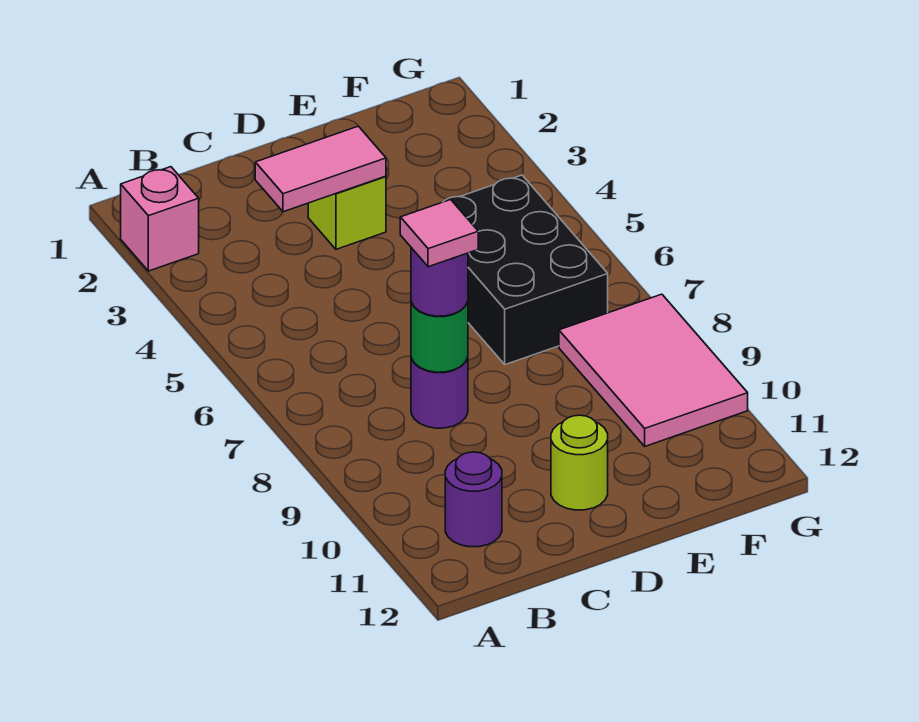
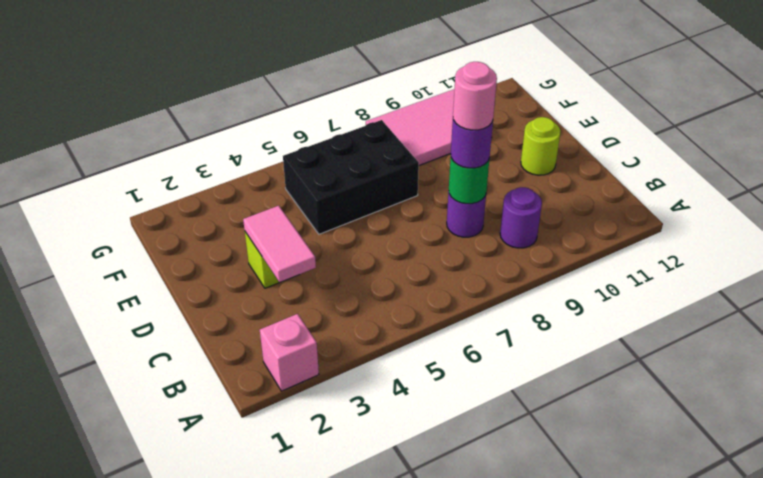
purple 1x1 round brick [445,452,502,547] -> purple 1x1 round brick moved to [500,187,542,248]
pink 1x1 tile [400,200,478,267] -> pink 1x1 round brick [453,62,497,130]

